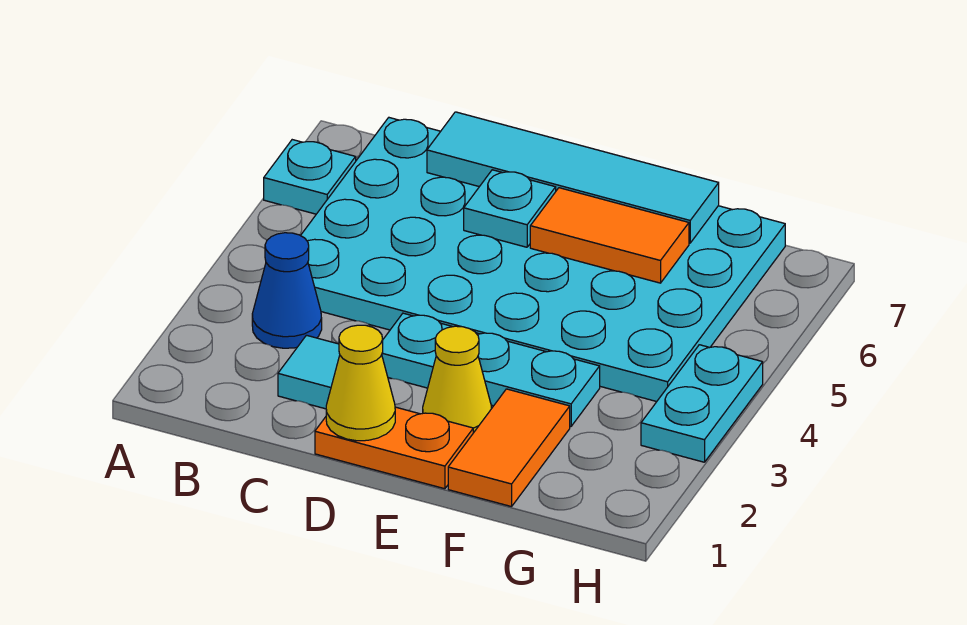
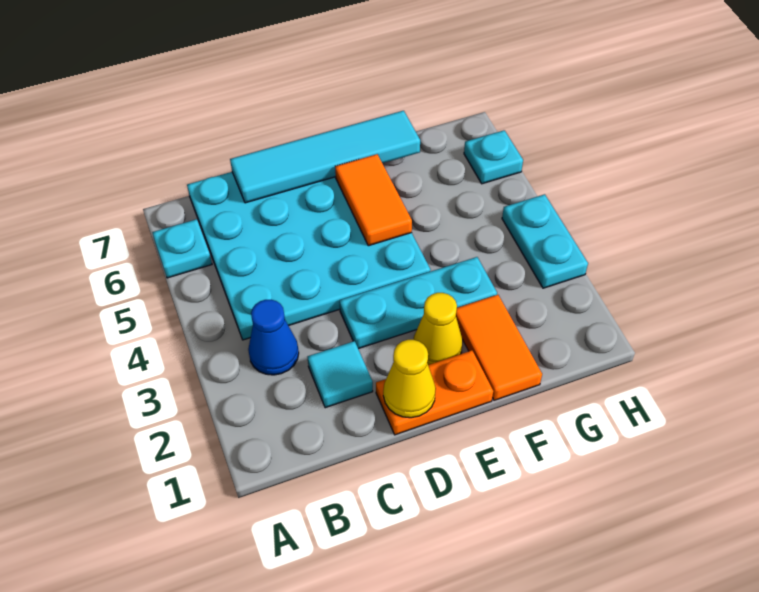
cyan 4x6 plate [301,118,785,402] -> cyan 4x4 plate [187,172,431,340]
cyan 1x1 plate [464,170,556,247] -> cyan 1x1 plate moved to [464,130,523,184]
orange 1x2 tile [530,188,689,283] -> orange 1x2 tile turned to [335,154,412,246]

